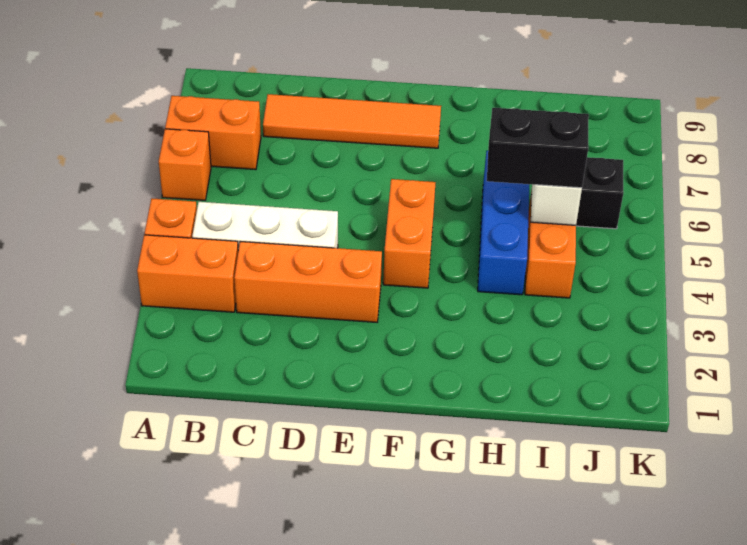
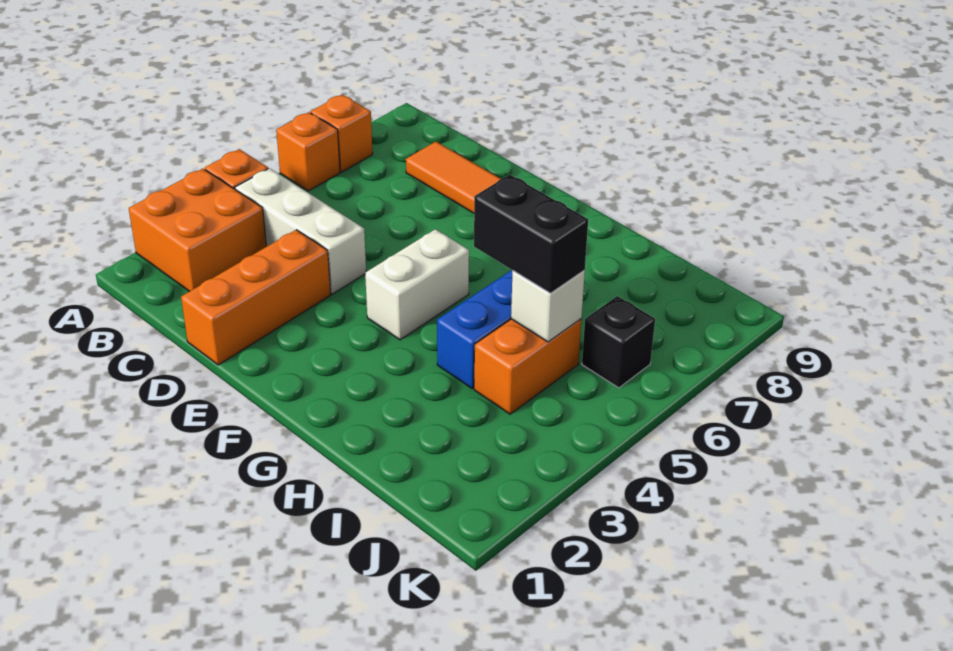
orange 1x2 brick [137,235,238,312] -> orange 2x2 brick [129,169,266,292]
orange 1x2 brick [165,96,261,170] -> orange 1x1 brick [310,95,373,172]
orange 1x3 brick [234,242,382,322] -> orange 1x3 brick turned to [181,230,331,365]
orange 1x2 brick [383,179,436,288] -> white 1x2 brick [365,229,469,340]

